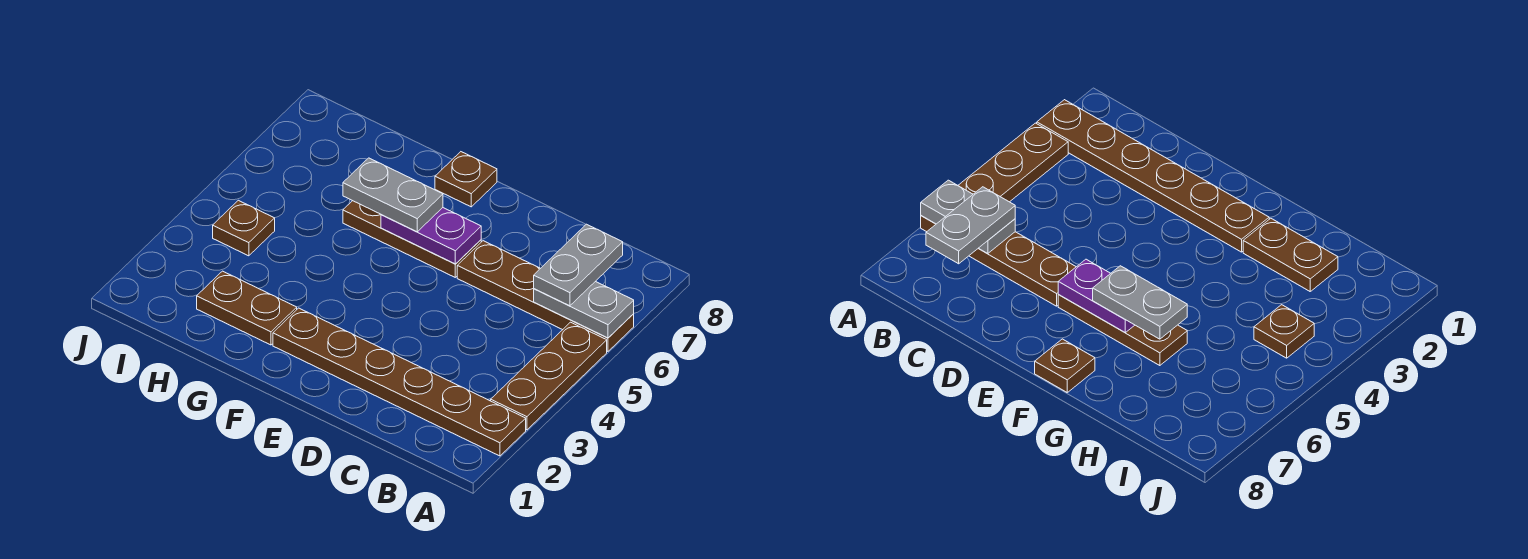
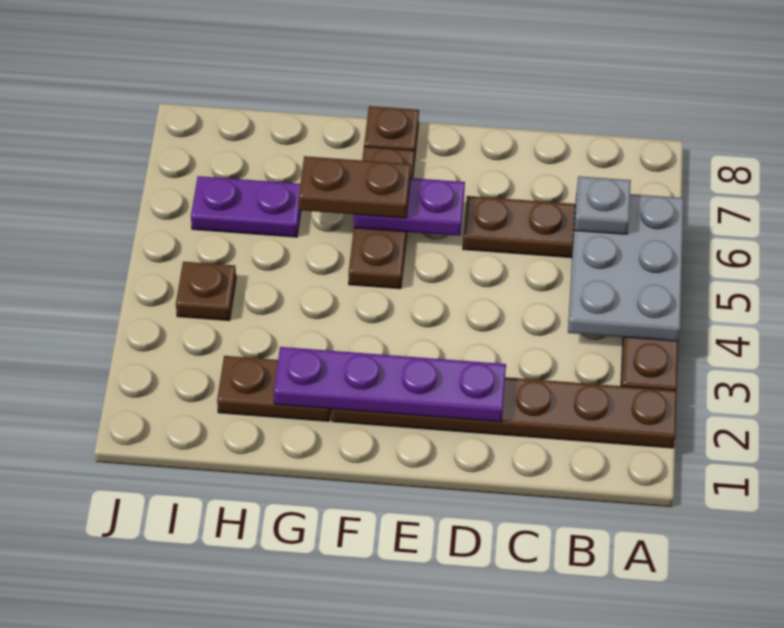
grey 1x2 plate [534,281,634,338] -> grey 2x3 plate [568,193,684,341]
grey 1x2 plate [534,224,623,306] -> grey 1x1 plate [574,176,631,234]
none -> purple 1x4 plate [274,347,506,422]
brown 1x3 plate [343,201,481,277] -> brown 1x3 plate turned to [349,147,415,289]
grey 1x2 plate [343,158,443,232] -> brown 1x2 plate [298,156,411,218]
none -> purple 1x2 plate [191,176,301,237]

